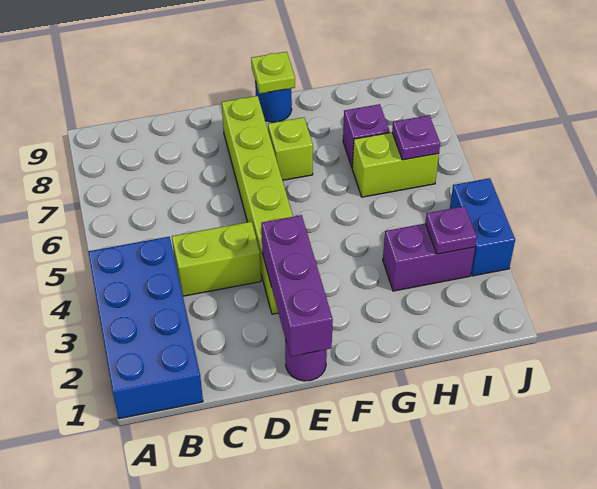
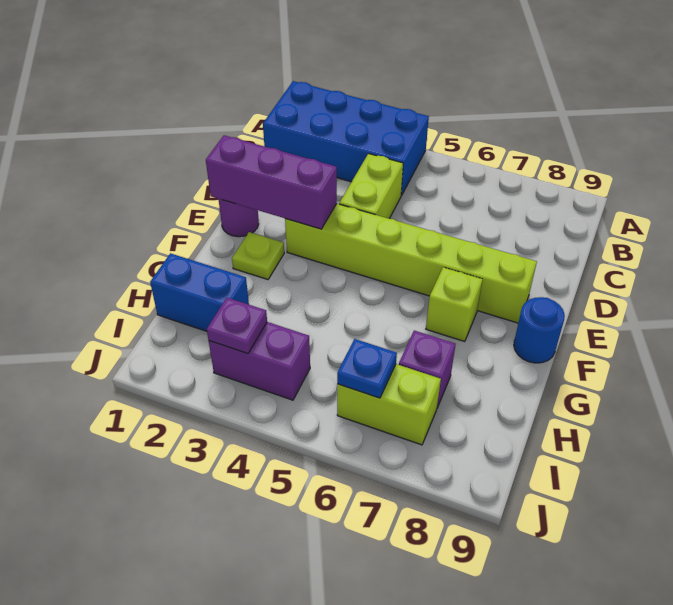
lime 1x1 plate [251,52,295,94] -> lime 1x1 plate moved to [232,232,284,280]
purple 1x2 brick [383,224,475,291] -> purple 1x2 brick turned to [209,322,310,400]
lime 1x2 brick [352,132,439,197] -> lime 1x2 brick turned to [337,364,441,445]
purple 1x1 plate [392,115,440,160] -> blue 1x1 plate [337,339,397,398]
blue 1x2 brick [450,178,515,276] -> blue 1x2 brick moved to [150,253,249,331]

